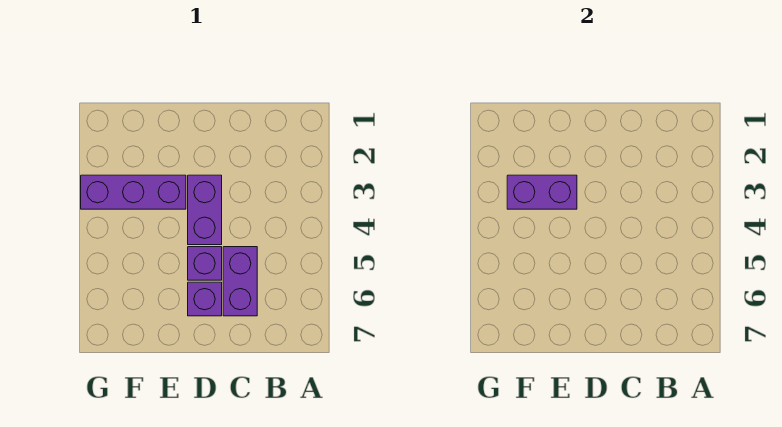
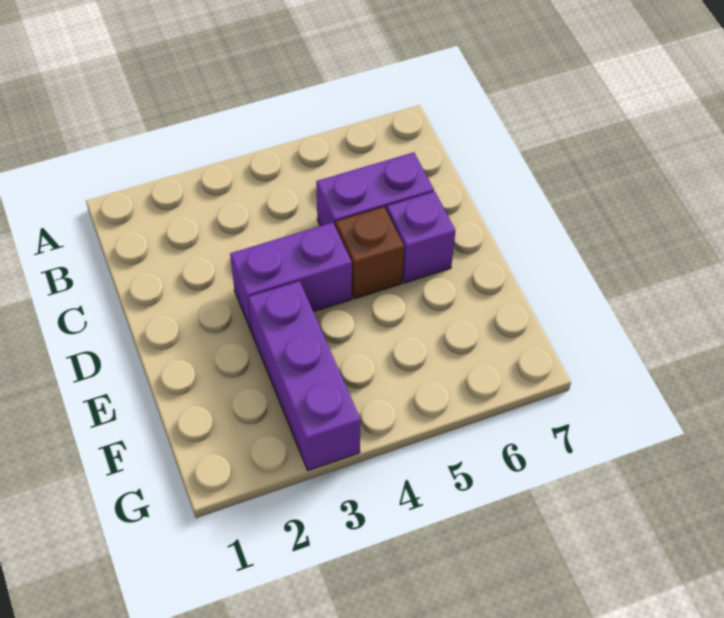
purple 1x1 brick [188,247,222,280] -> brown 1x1 brick [336,207,404,299]
purple 1x2 brick [507,175,577,209] -> none

